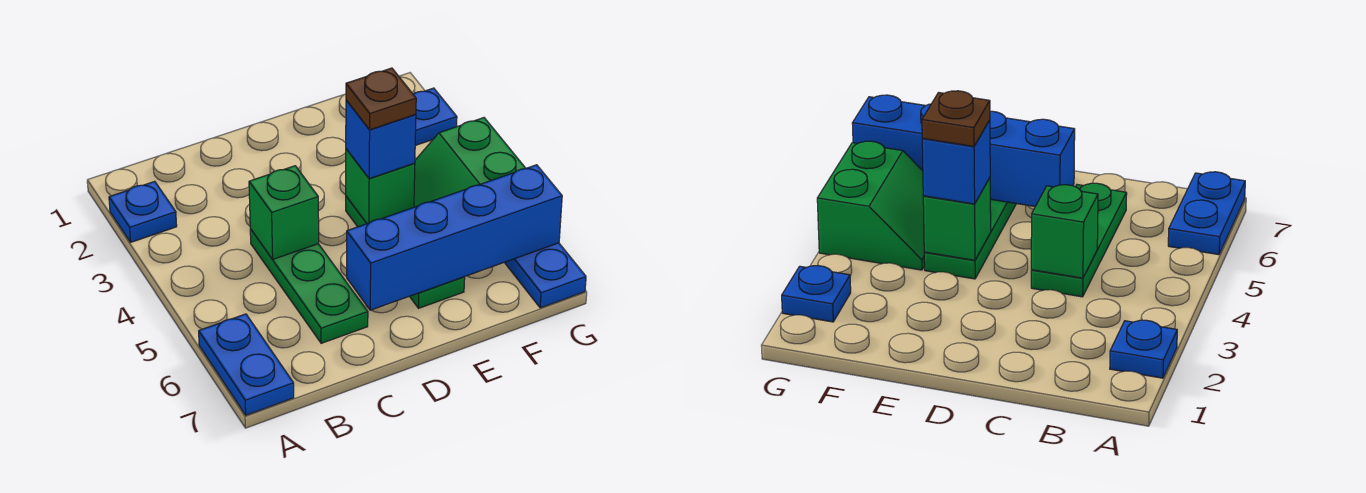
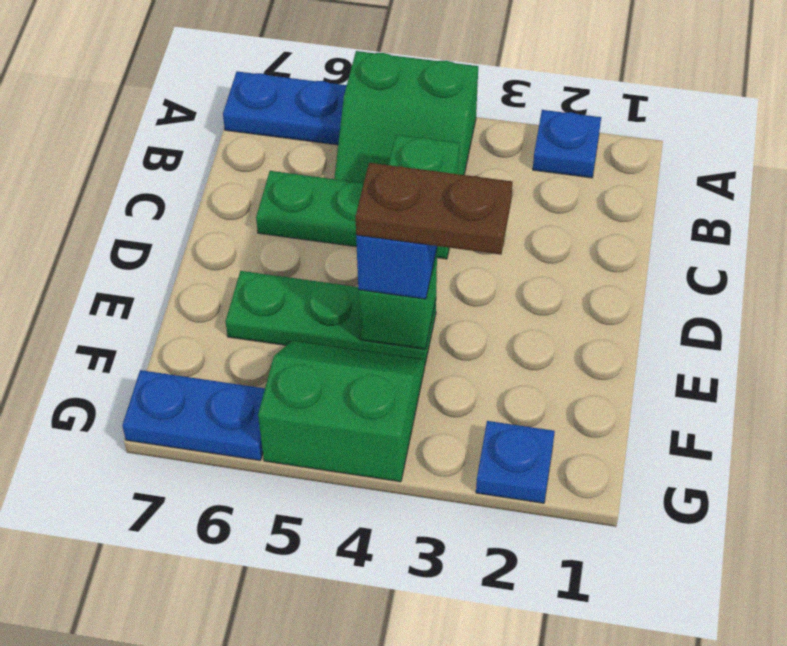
none -> green 2x2 slope [334,51,478,183]
blue 1x4 brick [347,165,562,310] -> none
brown 1x1 plate [346,68,416,130] -> brown 1x2 plate [355,163,513,255]

